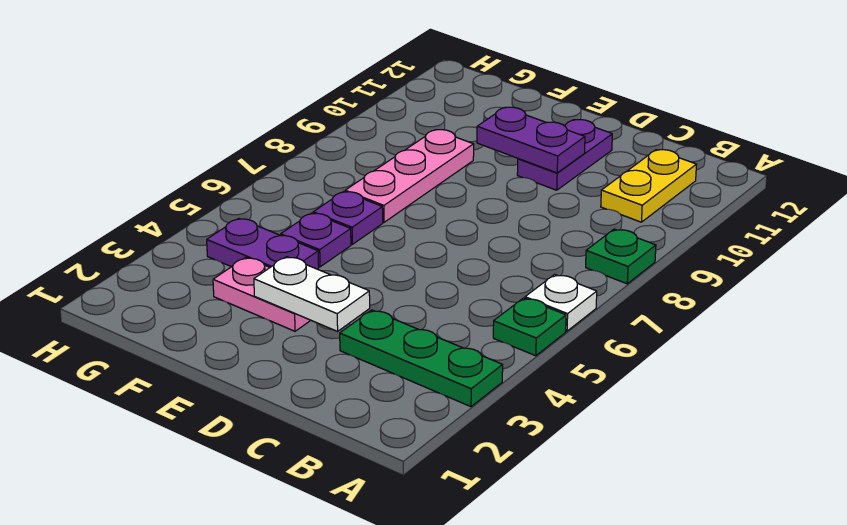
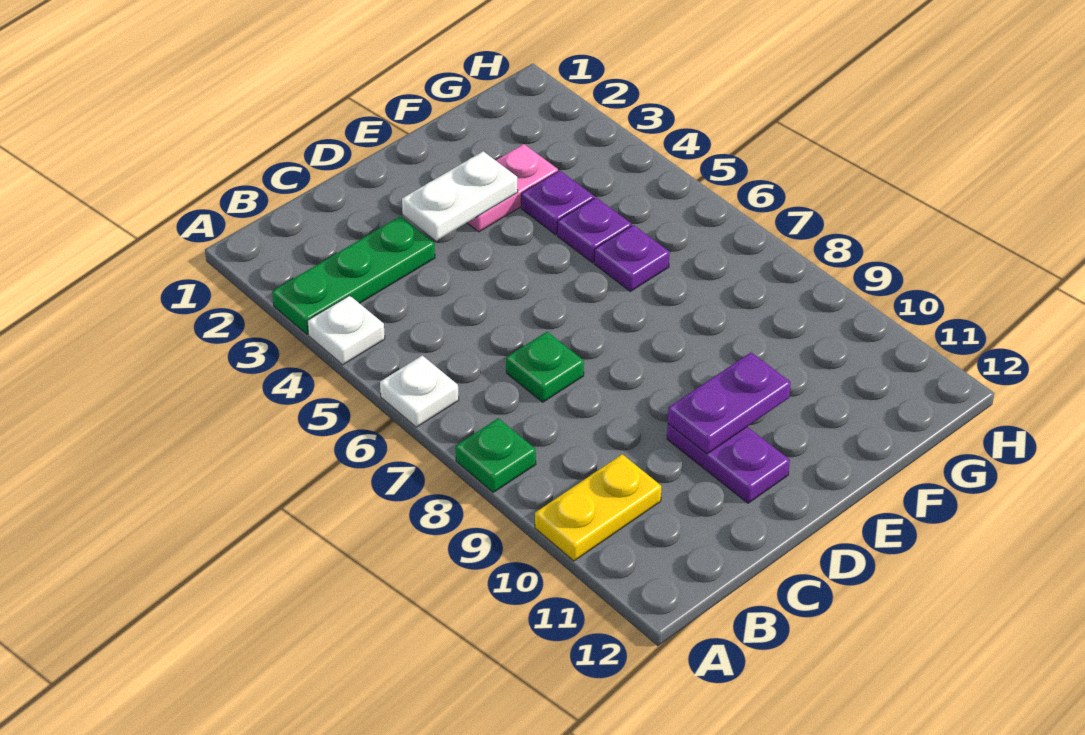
none -> white 1x1 plate [307,295,385,365]
green 1x1 plate [493,298,566,356] -> green 1x1 plate moved to [506,332,584,402]
yellow 1x2 plate [601,150,697,222] -> yellow 1x2 plate turned to [535,454,661,561]
purple 1x2 plate [207,218,319,269] -> purple 1x1 plate [521,170,594,235]
pink 1x3 plate [345,130,474,222] -> none

